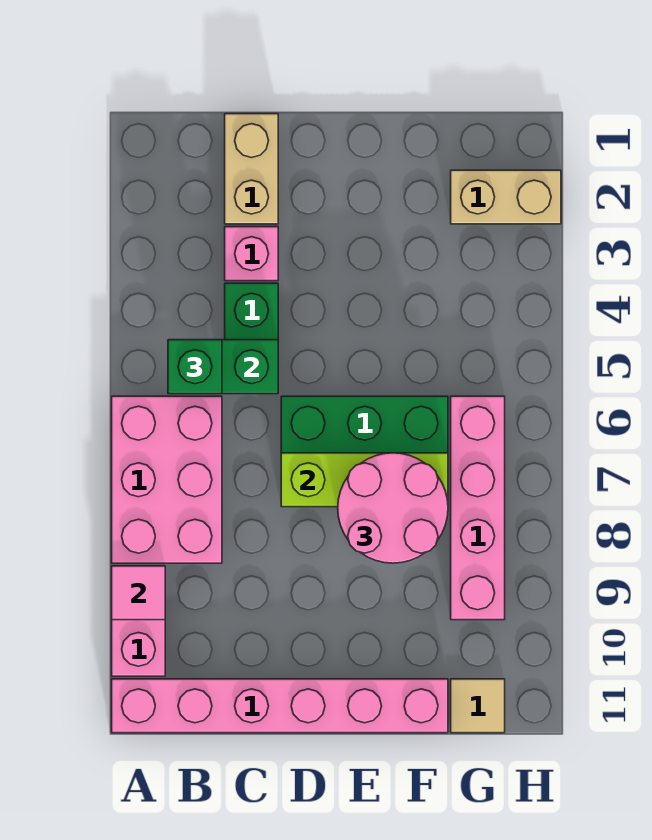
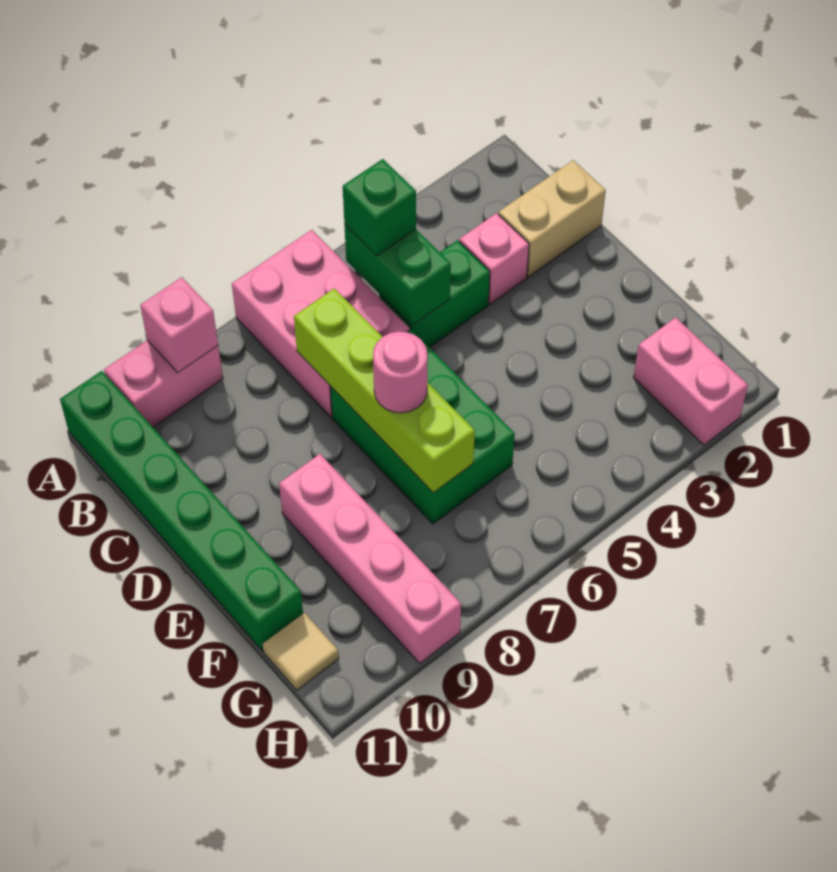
pink 2x3 brick [112,396,222,563] -> pink 2x3 brick turned to [232,230,410,417]
pink 1x1 tile [112,566,165,620] -> pink 1x1 brick [140,277,218,373]
pink 1x6 brick [112,679,448,733] -> green 1x6 brick [60,371,303,651]
lime 1x3 brick [281,453,448,507] -> lime 1x4 brick [294,288,475,493]
pink 2x2 round brick [338,453,448,563] -> pink 1x1 round brick [373,332,427,413]
tan 1x2 brick [451,170,561,224] -> pink 1x2 brick [633,317,748,445]
pink 1x4 brick [451,396,505,620] -> pink 1x4 brick turned to [279,454,461,663]

